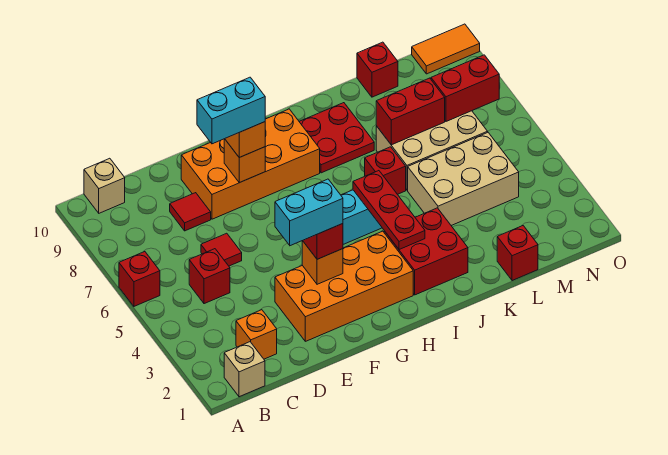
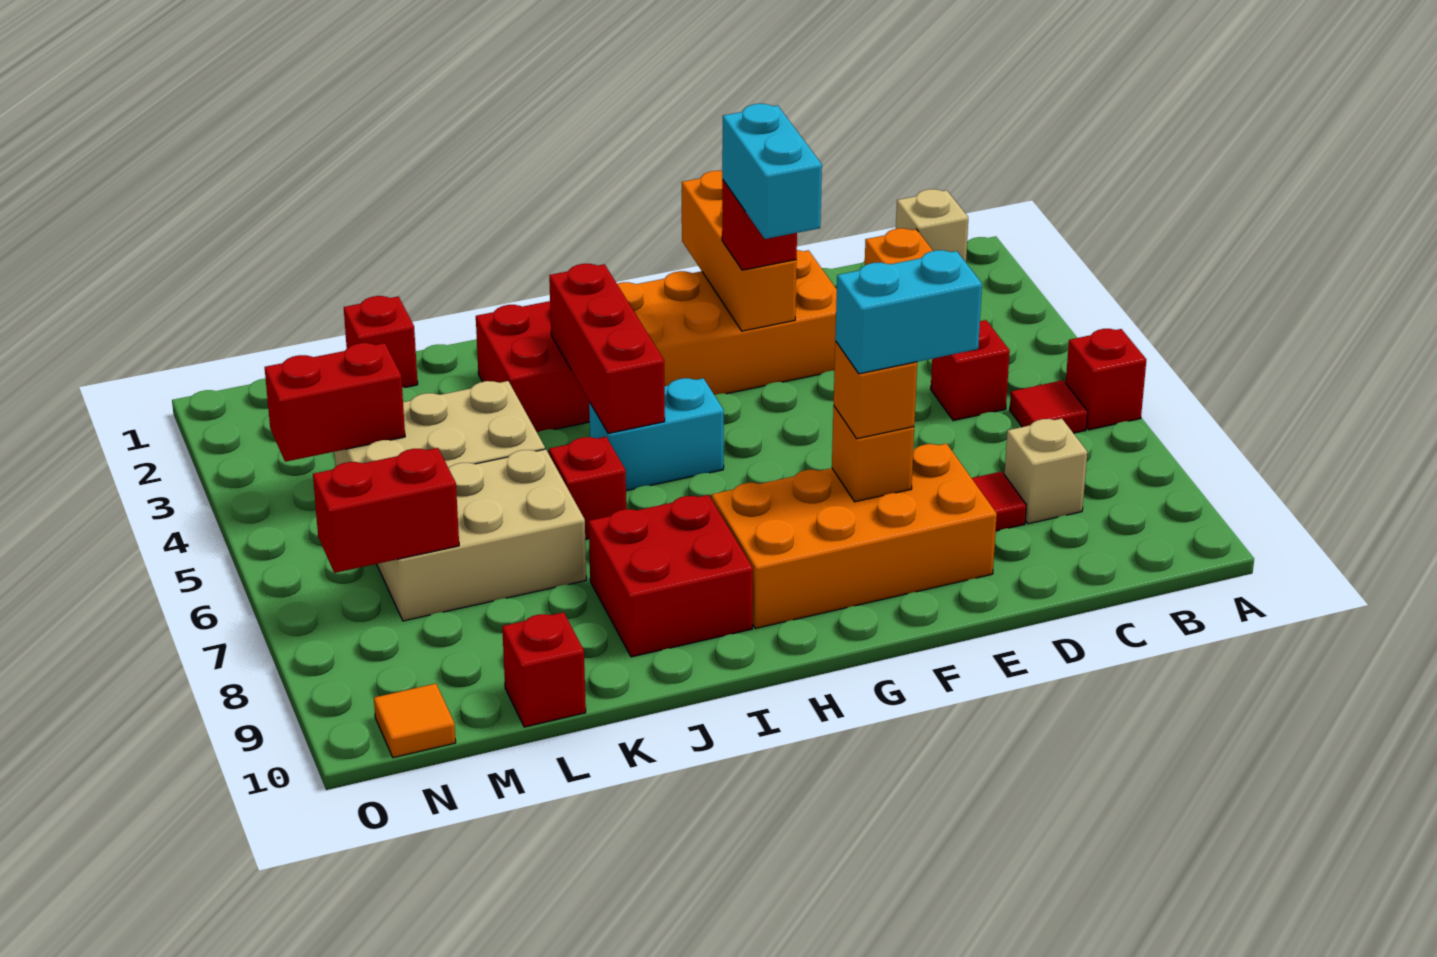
tan 1x1 brick [84,158,125,213] -> tan 1x1 brick moved to [1004,419,1087,524]
red 1x1 tile [201,233,242,266] -> red 1x1 tile moved to [1010,380,1088,433]
cyan 1x2 brick [275,179,343,246] -> cyan 1x2 brick turned to [722,104,822,239]
orange 1x1 brick [302,241,343,284] -> orange 1x3 brick [682,171,797,331]
red 1x3 plate [353,171,425,249] -> red 1x3 brick [549,264,665,434]
red 2x2 plate [299,103,374,173] -> red 2x2 brick [589,495,753,657]
red 1x2 brick [376,78,445,145] -> red 1x2 brick moved to [265,343,405,462]
orange 1x2 tile [412,24,480,74] -> orange 1x1 tile [374,683,456,758]

